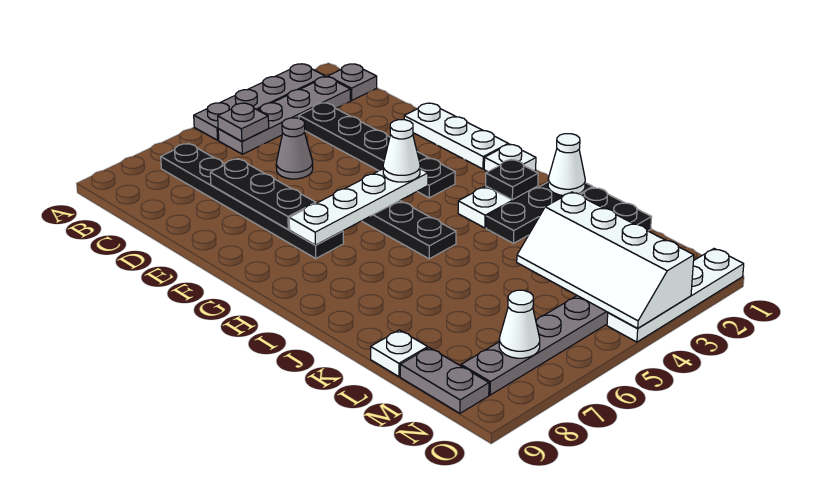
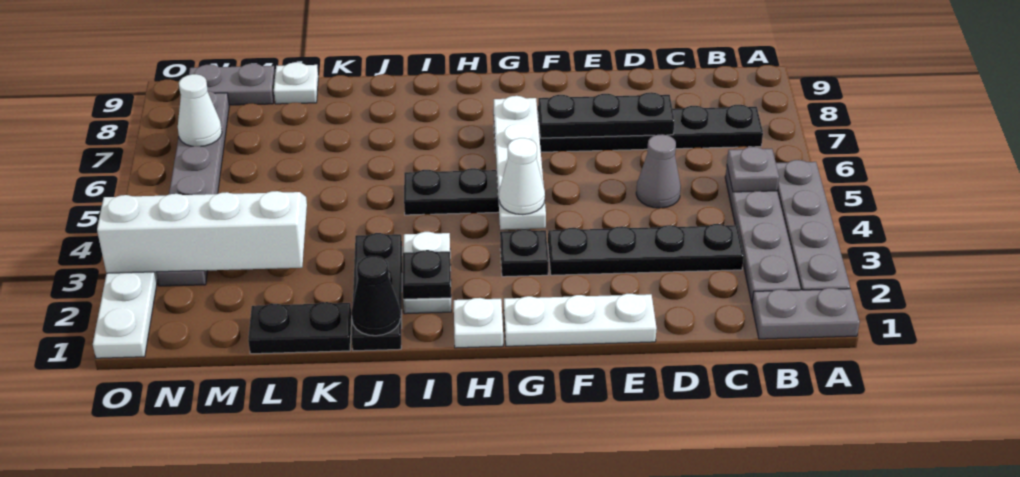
grey 1x1 plate [328,64,377,100] -> grey 1x2 plate [752,288,860,339]
white 1x1 cone [548,134,585,196] -> black 1x1 cone [351,256,401,336]

